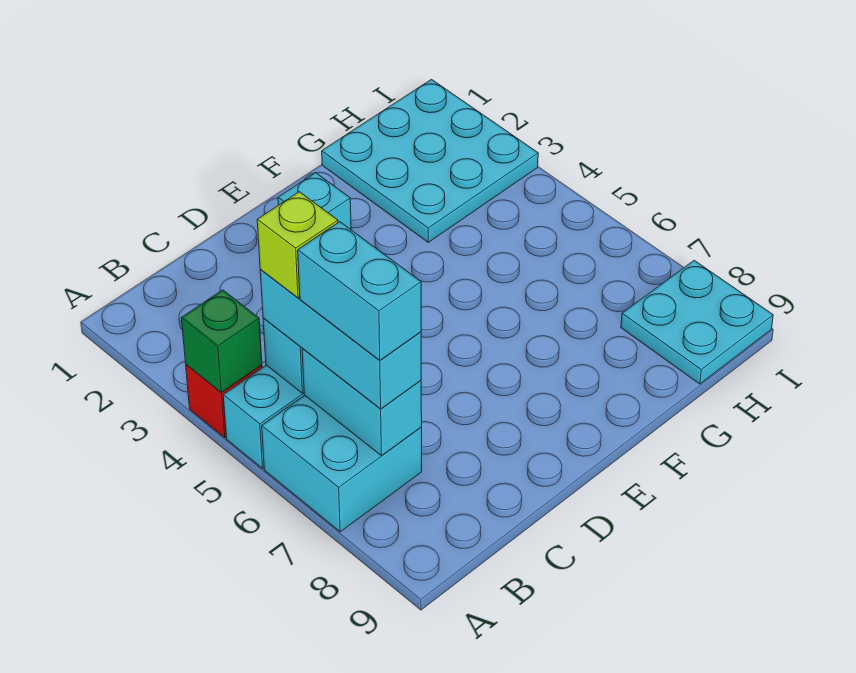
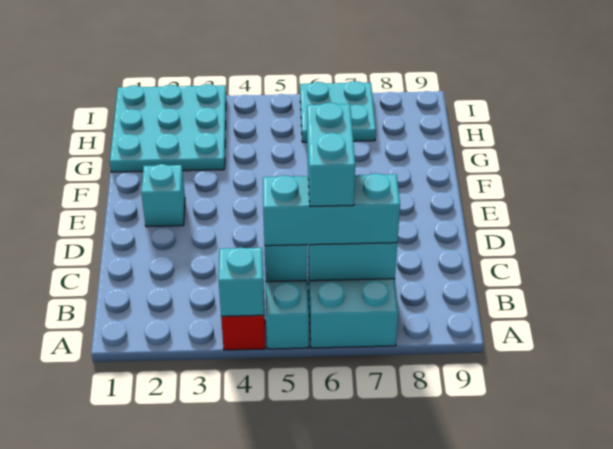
green 1x1 brick [182,290,262,392] -> cyan 1x1 brick [219,247,264,316]
lime 1x1 brick [257,192,338,298] -> none
cyan 1x2 brick [298,222,421,360] -> cyan 1x2 brick turned to [307,103,355,206]
cyan 2x2 plate [621,260,773,384] -> cyan 2x2 plate moved to [300,81,376,142]

